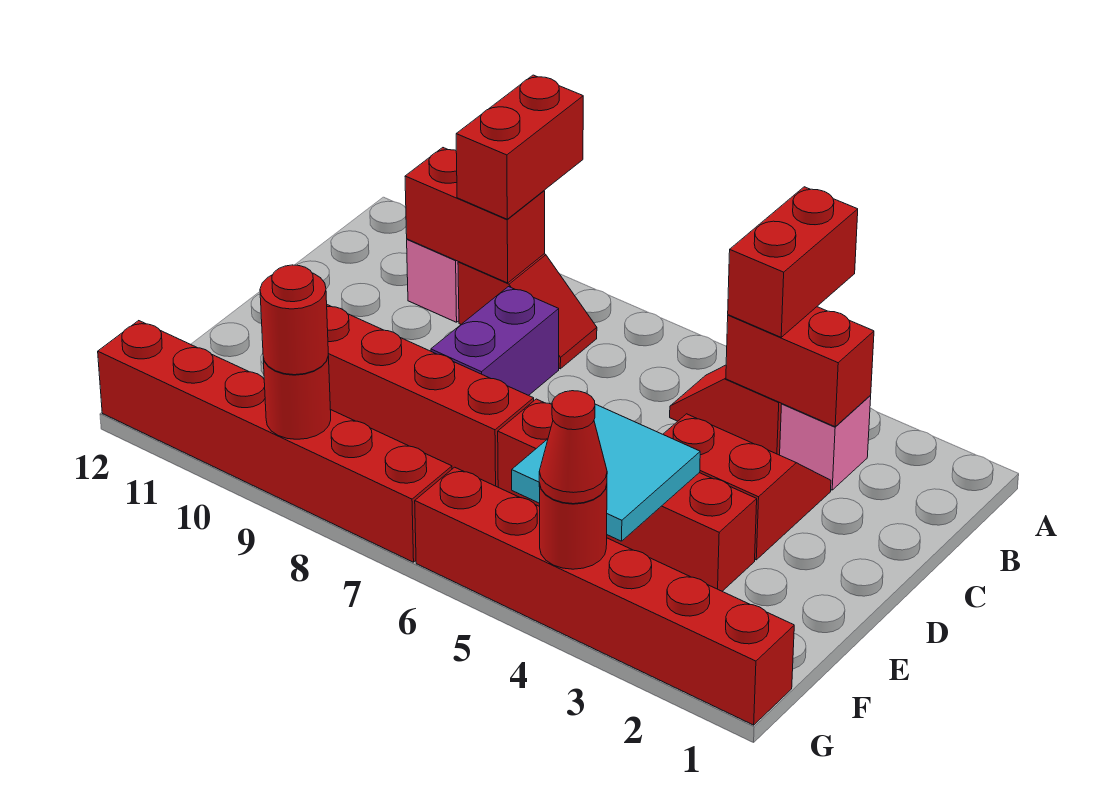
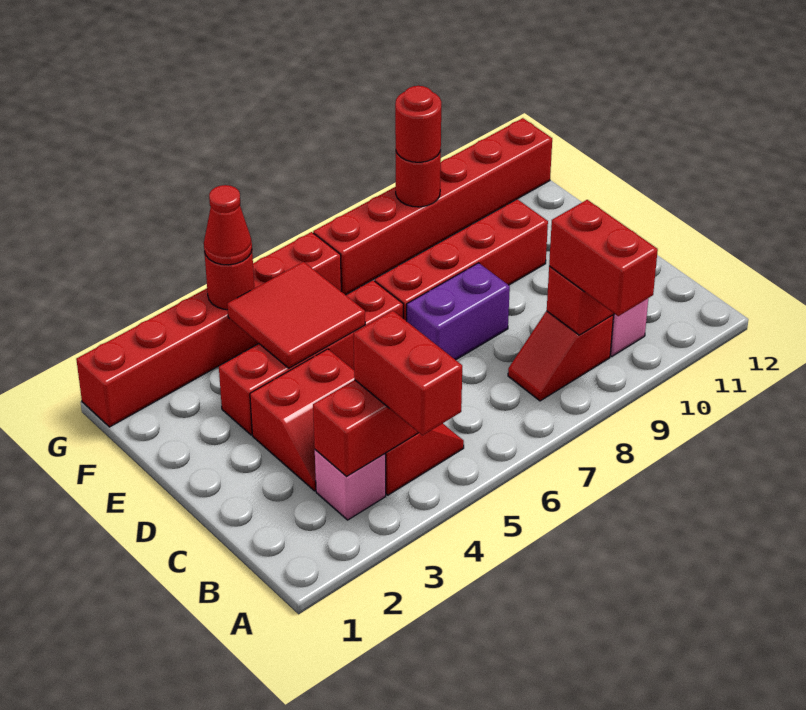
purple 1x2 brick [431,287,559,395] -> purple 1x2 brick turned to [407,263,510,360]
cyan 2x2 tile [512,404,700,541] -> red 2x2 tile [227,262,365,368]

